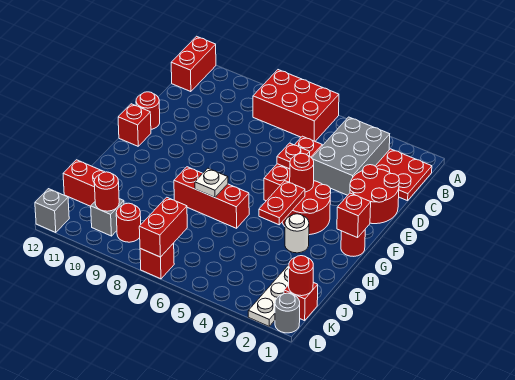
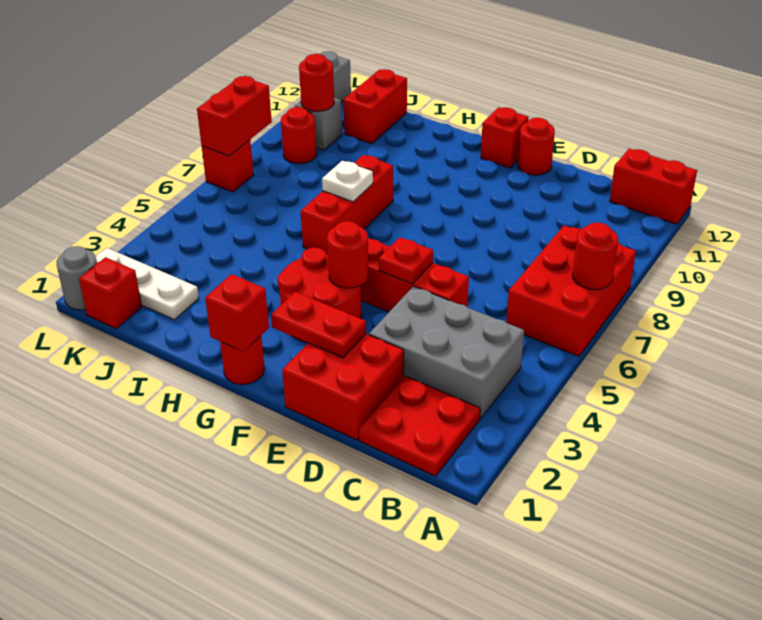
red 2x2 round brick [350,165,399,224] -> red 2x2 brick [282,334,404,440]
red 1x2 plate [259,181,305,225] -> red 1x2 plate moved to [271,292,366,358]
white 1x1 round brick [285,214,309,253] -> none
red 1x1 round brick [289,256,313,296] -> red 1x1 round brick moved to [573,222,618,290]
red 1x2 brick [139,197,187,257] -> red 1x2 brick turned to [197,76,272,156]

